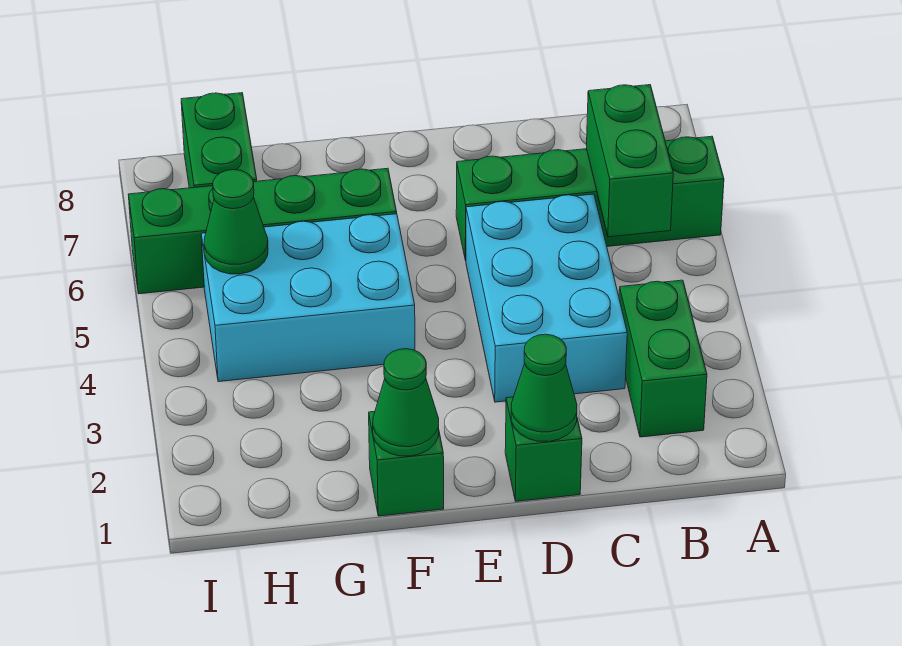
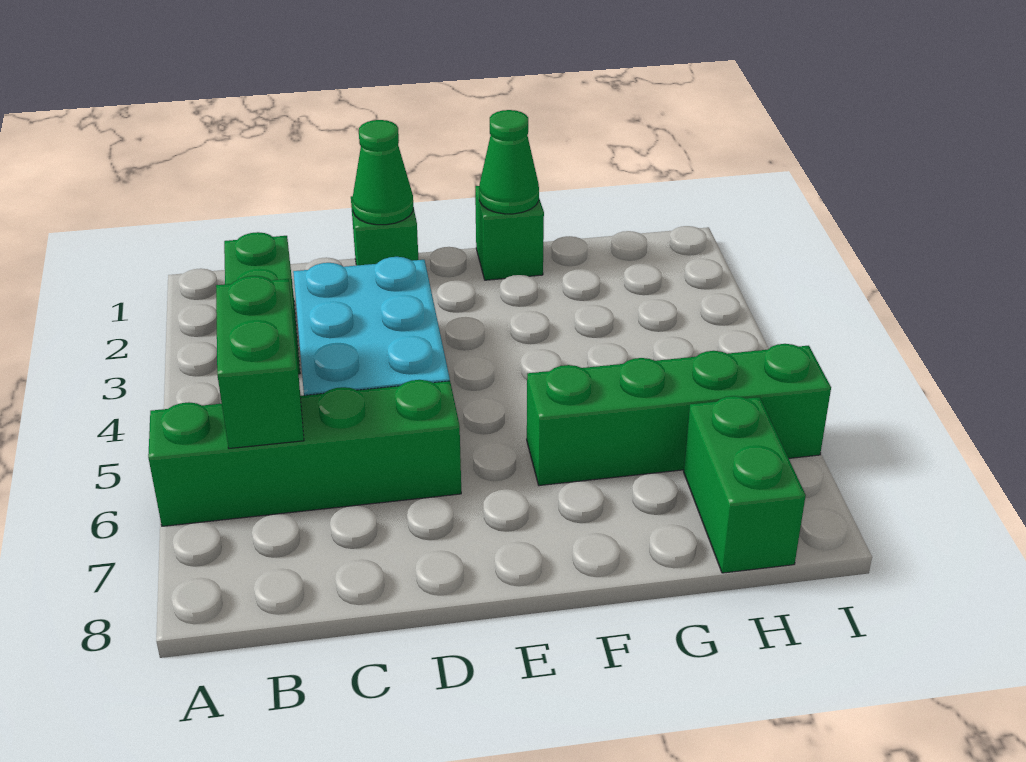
cyan 2x3 brick [201,214,415,382] -> none
green 1x1 cone [204,170,268,274] -> none

